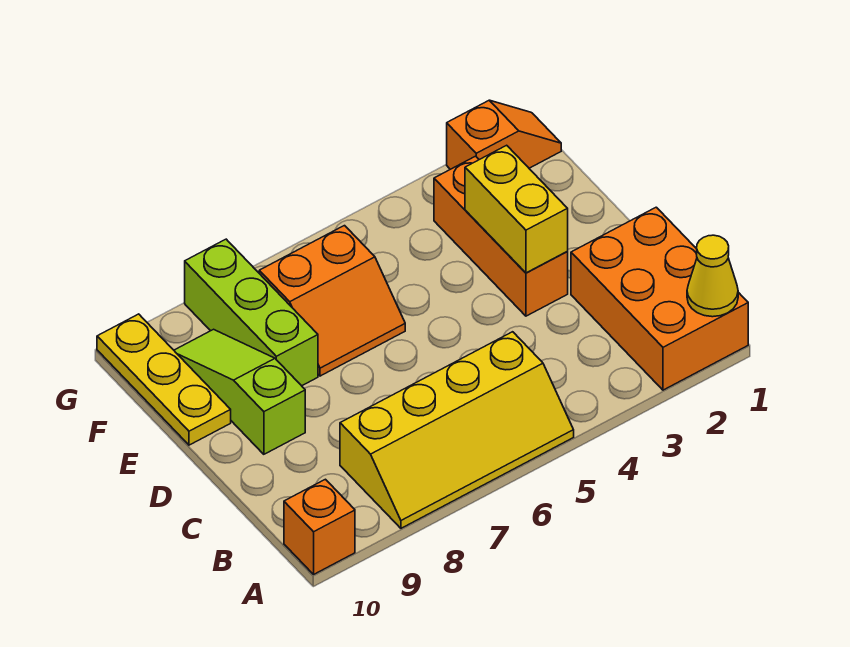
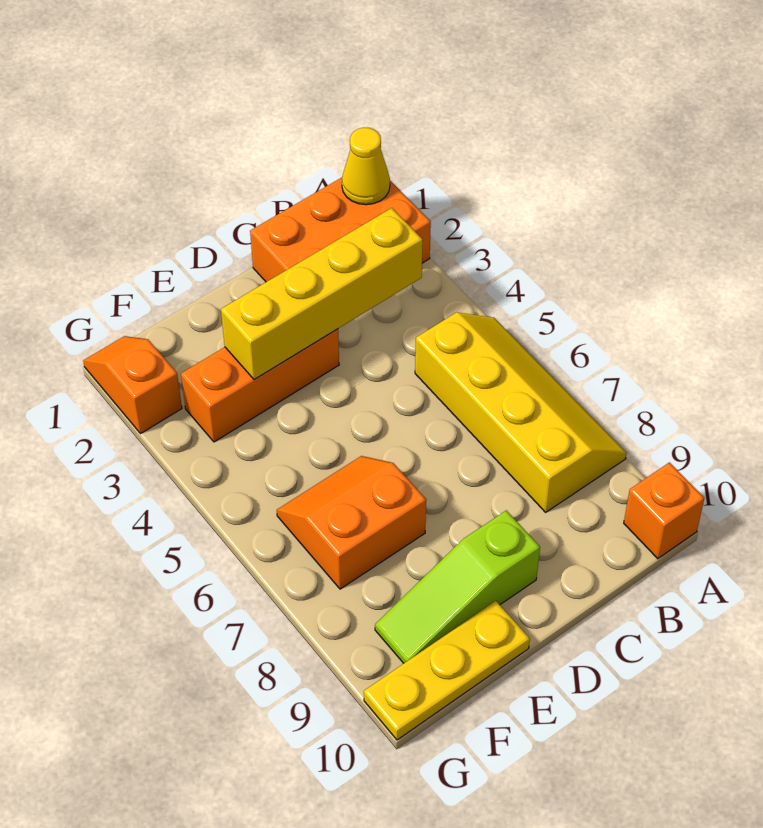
yellow 1x2 brick [465,145,568,273] -> yellow 1x4 brick [221,208,423,380]
orange 2x2 slope [259,226,405,376] -> orange 2x2 slope turned to [277,456,426,589]
lime 1x3 brick [185,239,318,386] -> none

